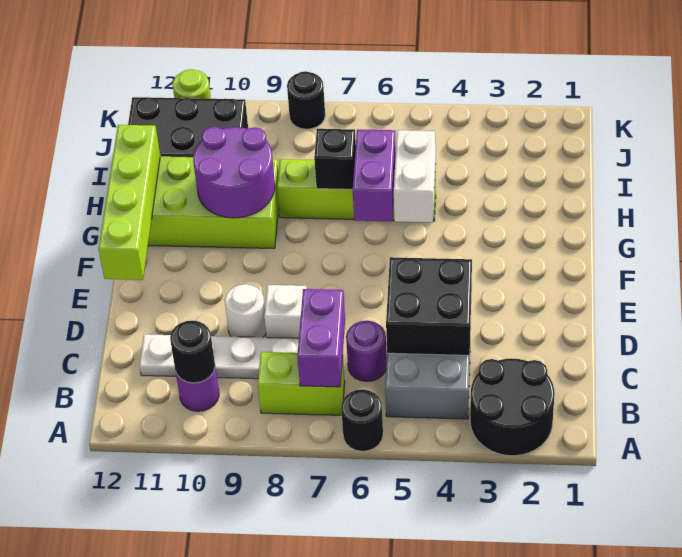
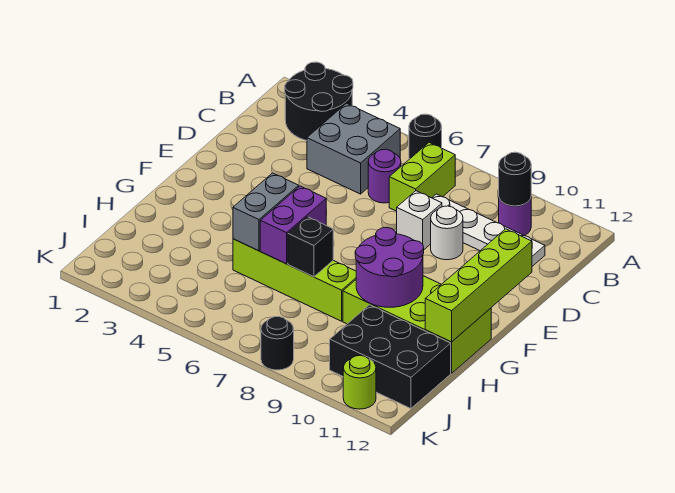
lime 1x2 brick [258,352,345,415] -> lime 1x2 brick turned to [389,143,455,211]
purple 1x2 brick [297,289,345,387] -> none
black 2x2 brick [386,257,472,355] -> none
white 1x2 brick [394,130,436,222] -> grey 1x2 brick [233,173,299,251]

